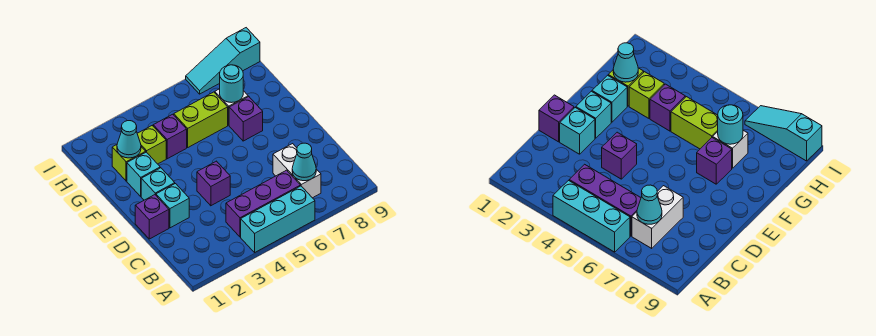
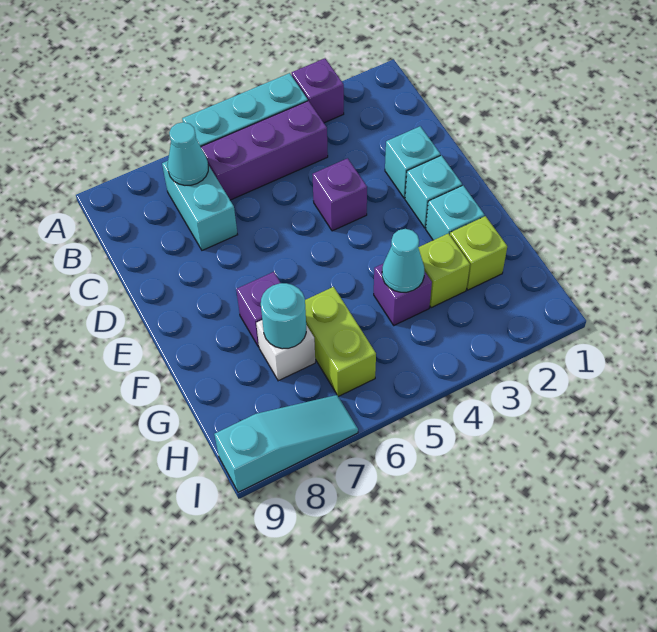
white 1x2 brick [273,144,321,198] -> cyan 1x2 brick [162,161,238,250]
purple 1x1 brick [135,195,169,239] -> purple 1x1 brick moved to [292,58,344,123]
cyan 1x1 cone [117,121,141,158] -> cyan 1x1 cone moved to [382,229,424,292]
lime 1x2 brick [174,92,228,147] -> lime 1x2 brick turned to [305,287,376,397]

